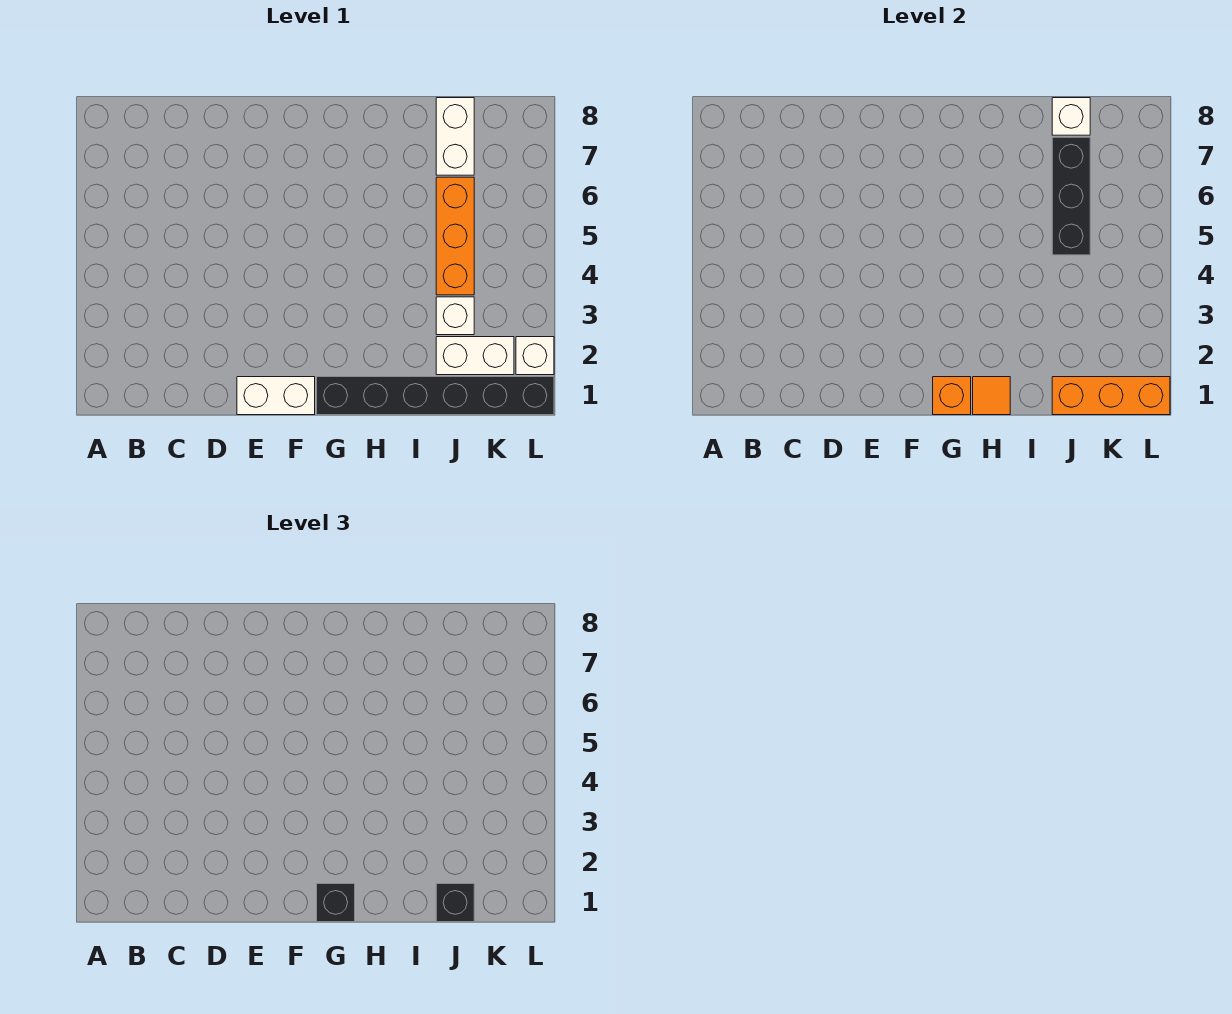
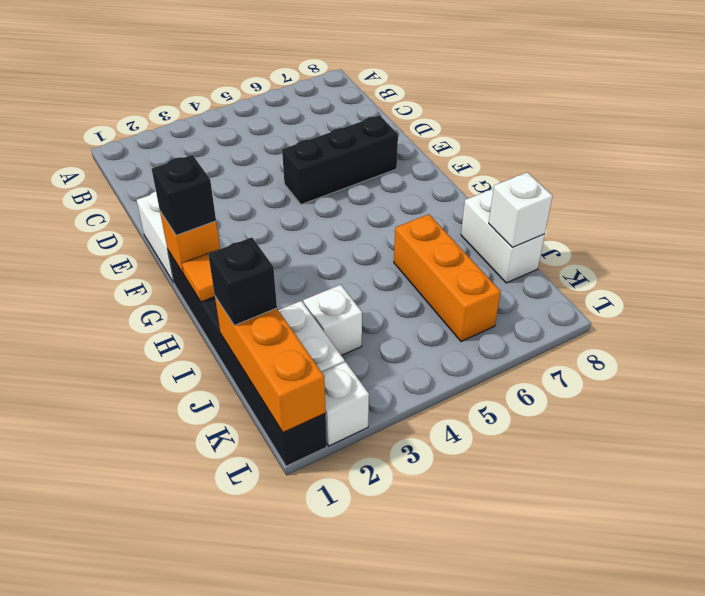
orange 1x3 brick [436,177,474,295] -> orange 1x3 brick turned to [394,214,501,342]
black 1x3 brick [1052,137,1090,255] -> black 1x3 brick moved to [282,115,398,205]
white 1x2 brick [436,98,474,175] -> white 1x2 brick turned to [461,188,545,283]

